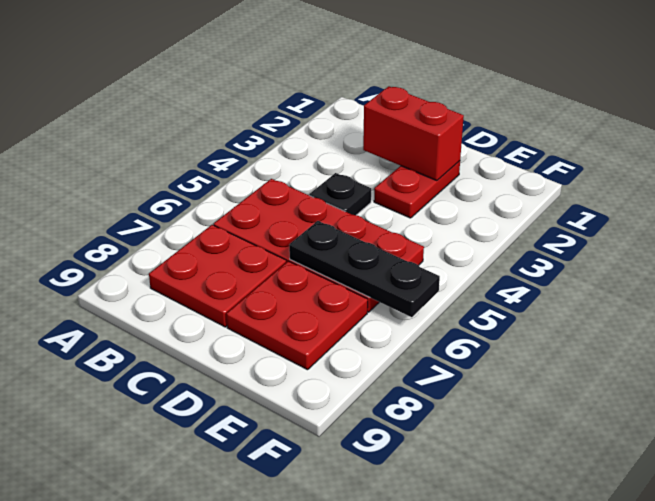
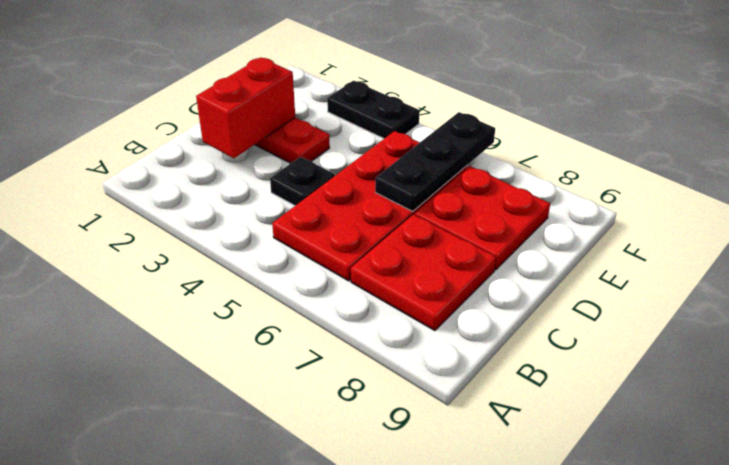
none -> black 1x2 plate [327,81,420,139]

